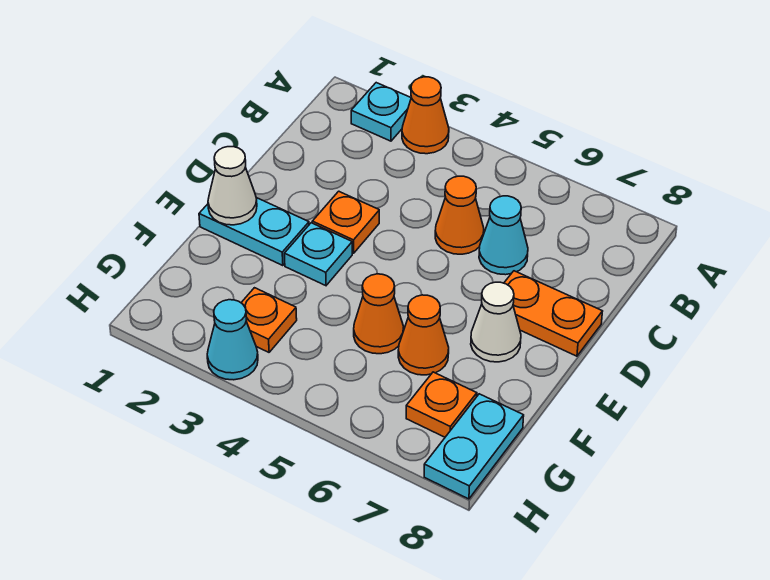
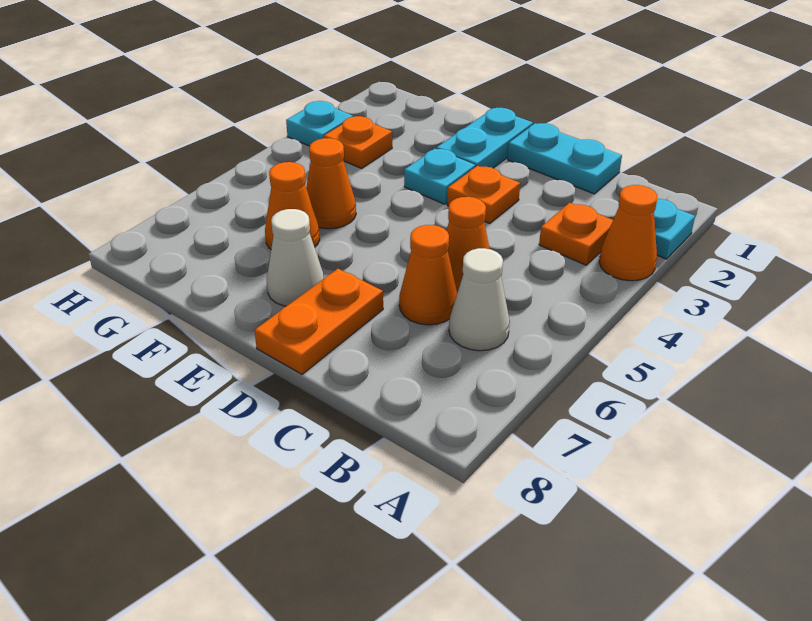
cyan 1x1 cone [479,196,528,275] -> orange 1x1 cone [399,225,457,325]
white 1x1 cone [208,147,257,225] -> white 1x1 cone moved to [449,248,510,351]
orange 1x1 plate [406,372,477,437] -> orange 1x1 plate moved to [539,203,613,265]
cyan 1x2 plate [424,394,524,499] -> cyan 1x2 plate moved to [507,123,622,194]
cyan 1x1 cone [207,300,258,380] -> cyan 1x1 plate [286,101,353,146]

